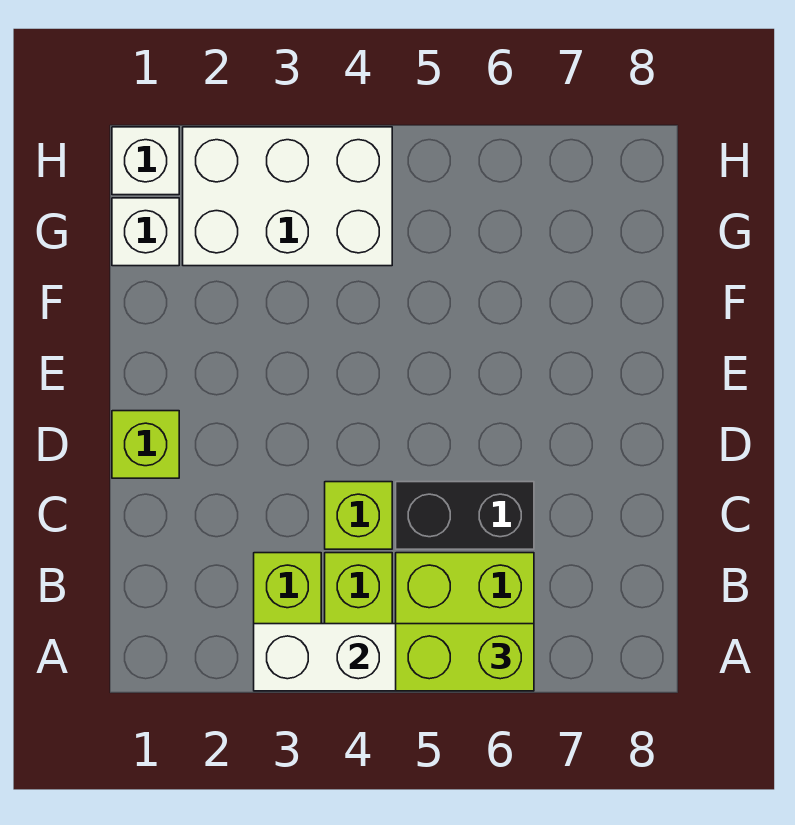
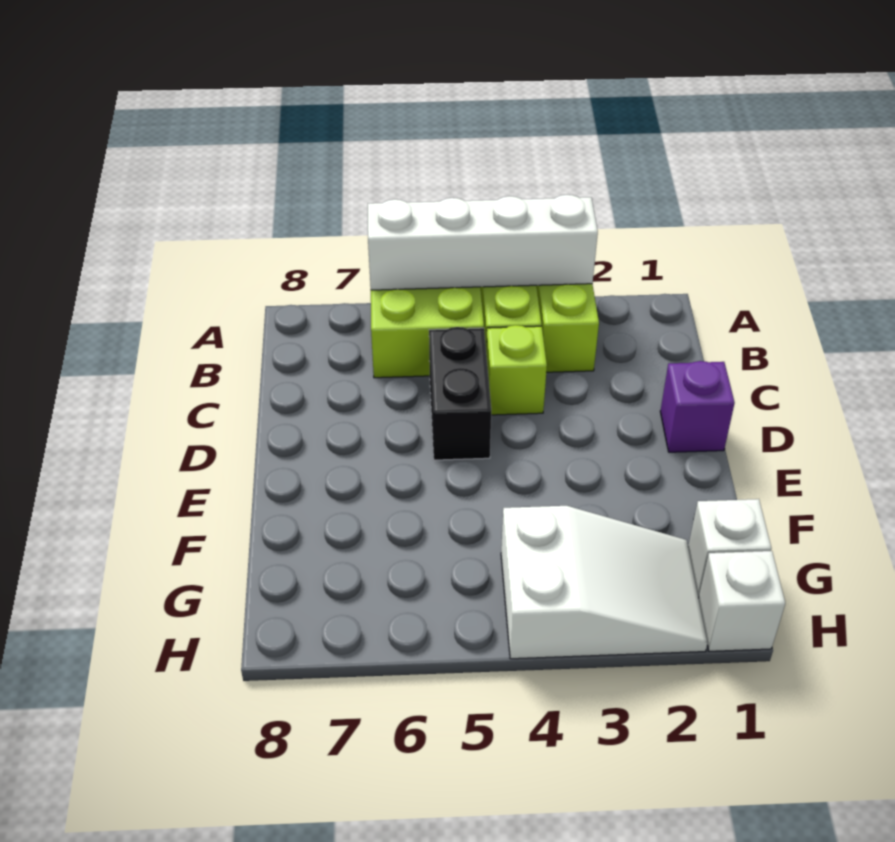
lime 1x2 brick [396,624,534,691] -> none
black 1x2 brick [396,482,534,549] -> black 1x2 brick turned to [429,327,491,460]
lime 1x1 brick [112,411,179,478] -> purple 1x1 brick [660,361,735,452]
white 2x3 brick [183,127,392,266] -> white 2x3 slope [501,506,707,659]

